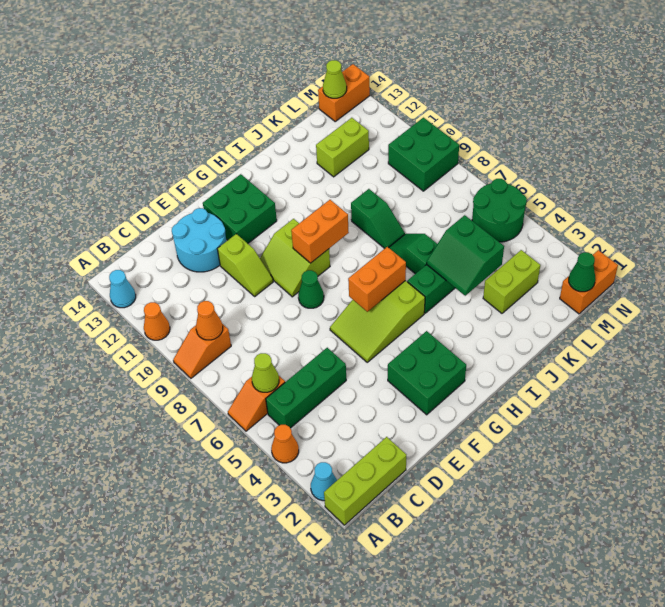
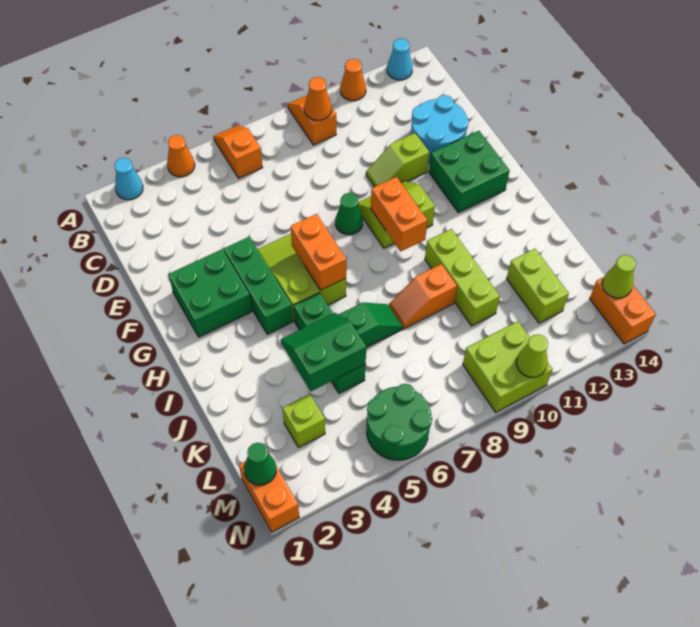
lime 1x3 brick [324,437,406,525] -> lime 1x3 brick moved to [425,229,500,326]
green 1x3 brick [266,348,346,428] -> green 1x3 brick moved to [224,236,293,334]
lime 1x1 cone [252,353,279,392] -> lime 1x1 cone moved to [516,334,548,377]
green 1x2 slope [351,189,405,249] -> orange 1x2 slope [389,264,457,329]
lime 1x2 brick [483,250,540,313] -> lime 1x1 brick [283,394,325,448]
green 2x2 brick [388,118,459,191] -> lime 2x2 brick [463,321,552,412]

